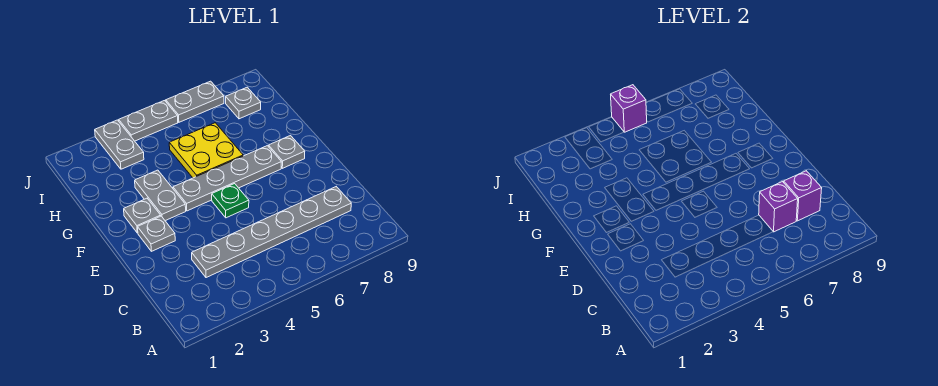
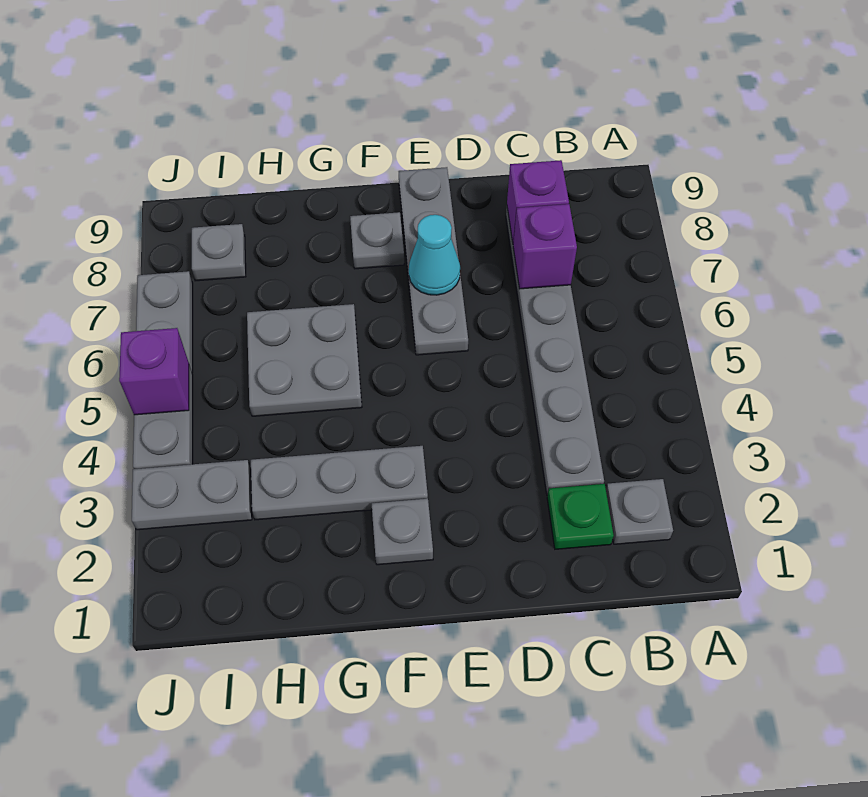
grey 1x1 plate [138,216,175,251] -> grey 1x1 plate moved to [606,479,673,544]
green 1x1 plate [212,184,249,218] -> green 1x1 plate moved to [547,484,614,549]
none -> cyan 1x1 cone [409,215,460,295]
grey 1x2 plate [135,170,186,221] -> grey 1x3 plate [251,446,428,520]
grey 1x4 plate [173,146,281,211] -> grey 1x4 plate moved to [399,167,468,355]
yellow 2x2 plate [169,123,243,178] -> grey 2x2 plate [247,304,362,416]

